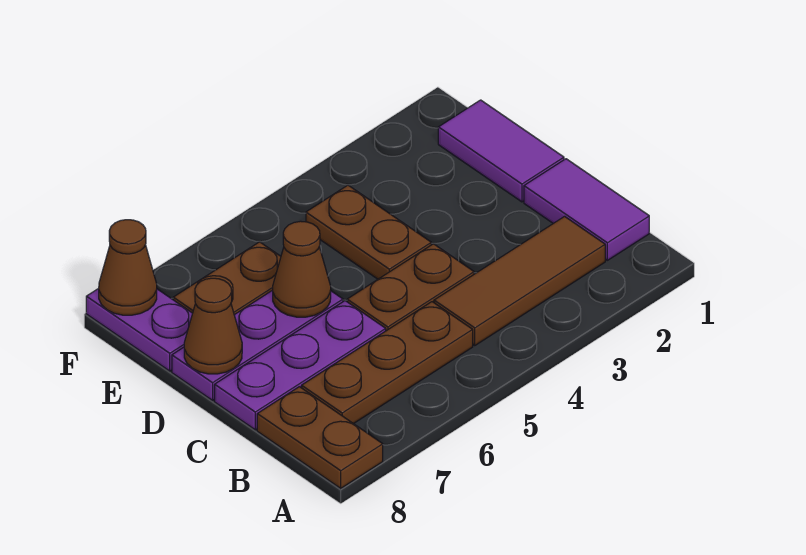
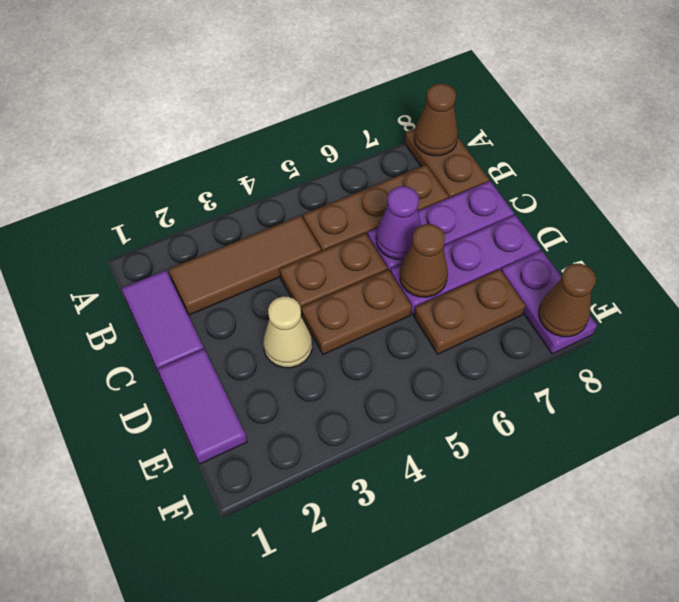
none -> purple 1x1 cone [376,186,421,259]
none -> tan 1x1 cone [263,296,312,368]
brown 1x2 plate [306,185,431,279] -> brown 1x2 plate turned to [301,270,412,354]
brown 1x1 cone [184,278,242,374] -> brown 1x1 cone moved to [414,84,458,156]

